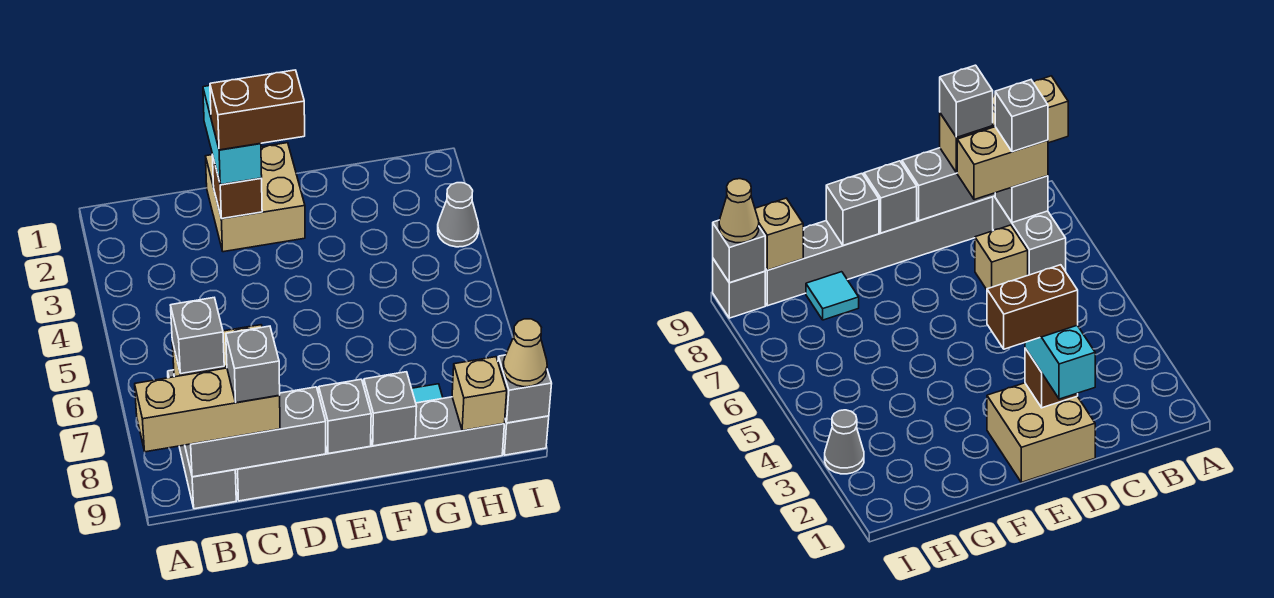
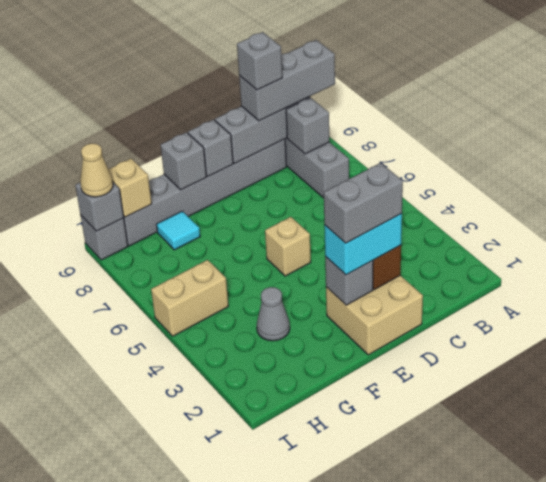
tan 1x3 brick [135,368,280,452] -> grey 1x3 brick [239,40,335,121]
tan 1x2 brick [957,127,1048,200] -> tan 1x2 brick moved to [151,260,228,336]
grey 1x1 brick [171,298,224,374] -> grey 1x1 brick moved to [325,257,373,305]
tan 1x1 brick [975,225,1028,290] -> tan 1x1 brick moved to [265,217,311,276]
cyan 1x2 brick [203,86,262,185] -> cyan 1x2 brick turned to [324,214,402,275]
brown 1x2 brick [210,70,305,150] -> grey 1x2 brick [324,163,403,243]
grey 1x1 cone [438,183,479,247] -> grey 1x1 cone moved to [257,287,290,341]

